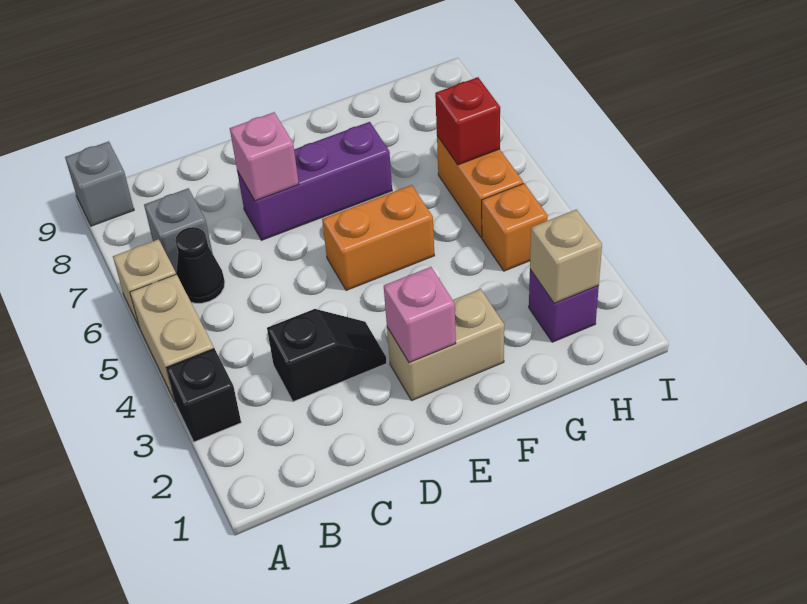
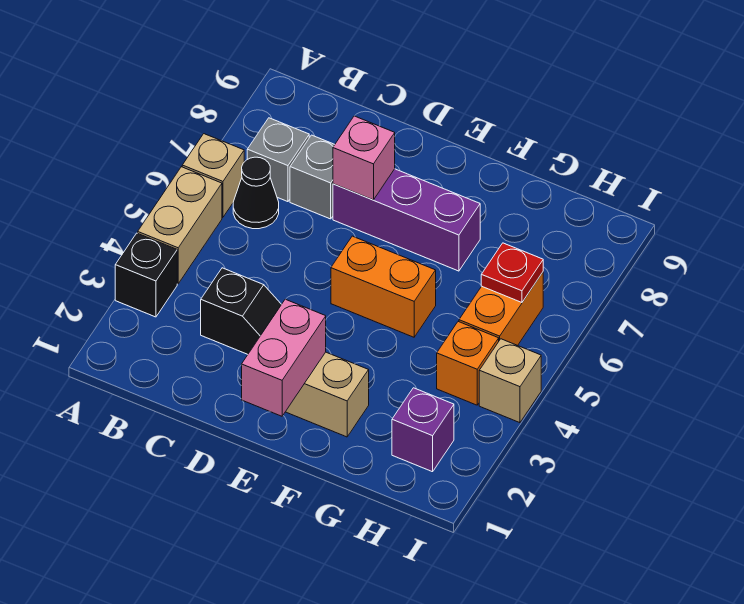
grey 1x1 brick [65,141,134,226] -> grey 1x1 brick moved to [290,135,335,219]
pink 1x1 brick [384,267,456,363] -> pink 1x2 brick [242,299,326,416]
tan 1x1 brick [530,210,602,303] -> tan 1x1 brick moved to [479,339,541,423]
red 1x1 brick [435,77,500,165] -> red 1x1 plate [481,243,543,302]

